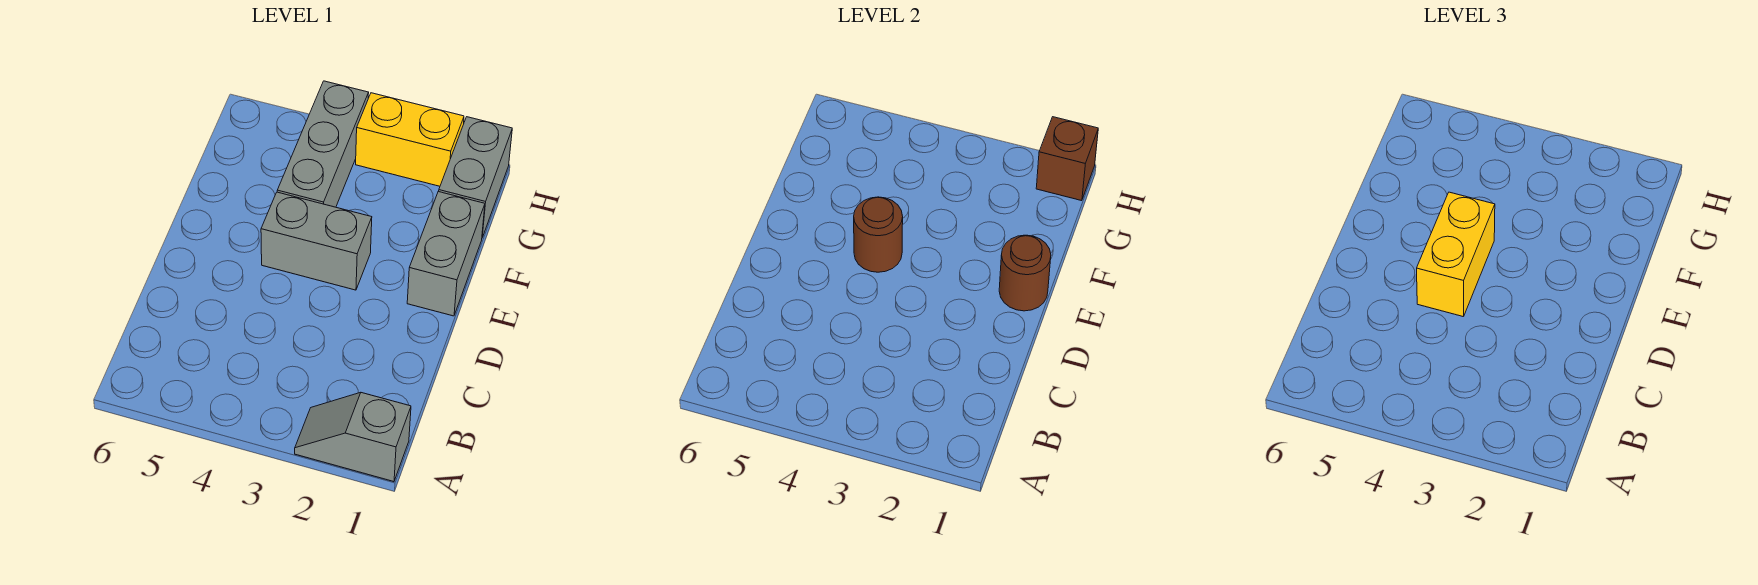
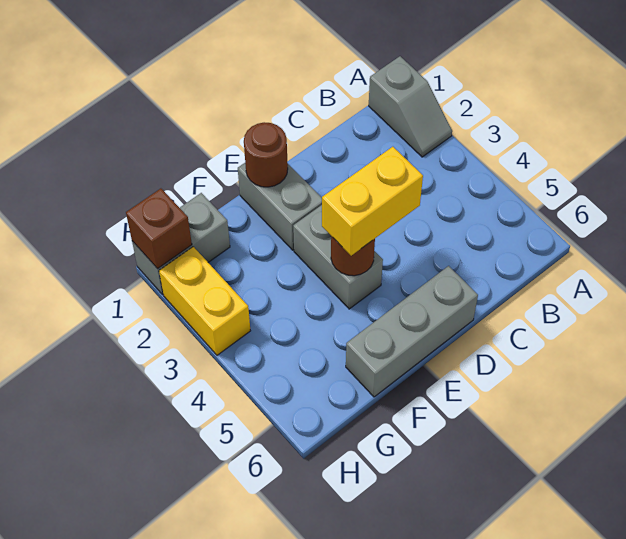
grey 1x2 brick [407,191,485,316] -> grey 1x2 brick turned to [238,163,322,250]
grey 1x3 brick [277,81,369,207] -> grey 1x3 brick moved to [346,266,478,397]

